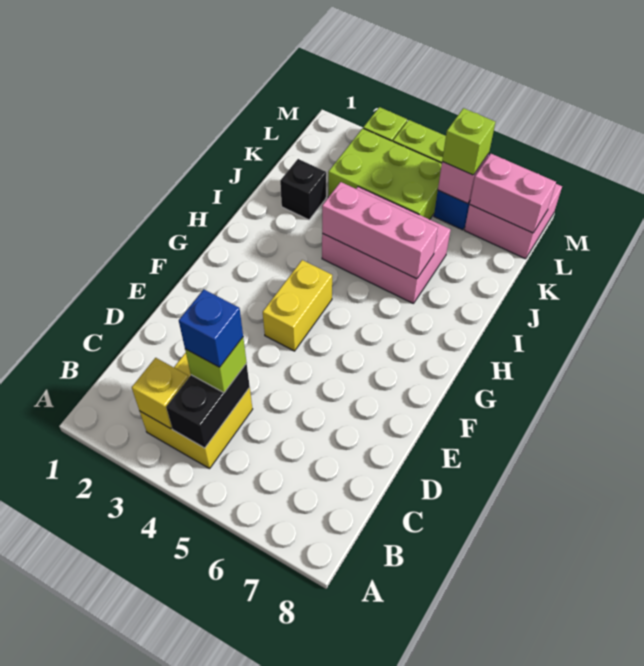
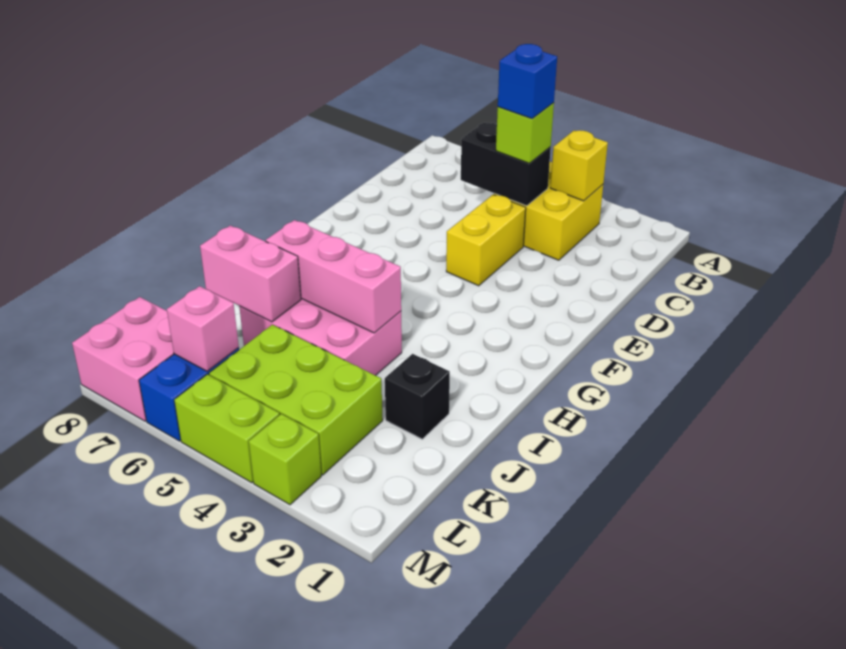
black 1x2 brick [166,363,250,448] -> black 1x2 brick turned to [461,123,551,206]
yellow 1x2 brick [263,260,332,351] -> yellow 1x2 brick moved to [446,195,526,286]
lime 1x1 brick [442,108,495,175] -> none
pink 1x2 brick [470,154,556,233] -> pink 1x2 brick moved to [200,226,301,322]

